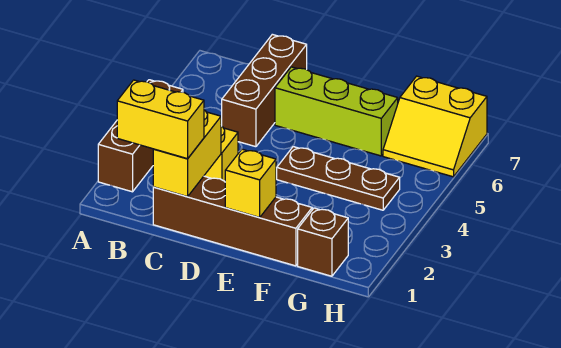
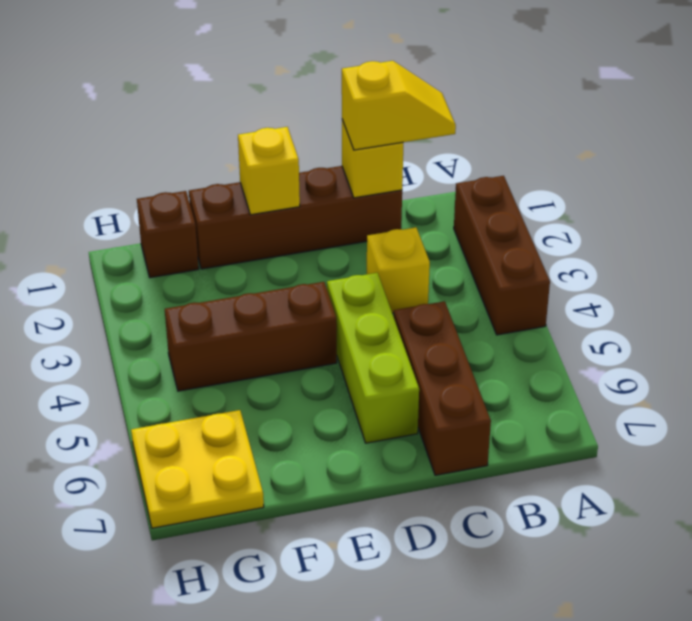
yellow 1x2 brick [117,80,204,159] -> yellow 1x2 slope [342,61,456,150]
yellow 1x2 brick [153,110,221,197] -> yellow 1x1 brick [342,120,403,198]
lime 1x3 brick [275,67,398,156] -> lime 1x3 brick turned to [327,273,419,443]
brown 1x3 plate [277,147,400,210] -> brown 1x3 brick [165,282,337,391]
yellow 2x2 slope [383,76,487,177] -> yellow 2x2 plate [131,410,264,528]

